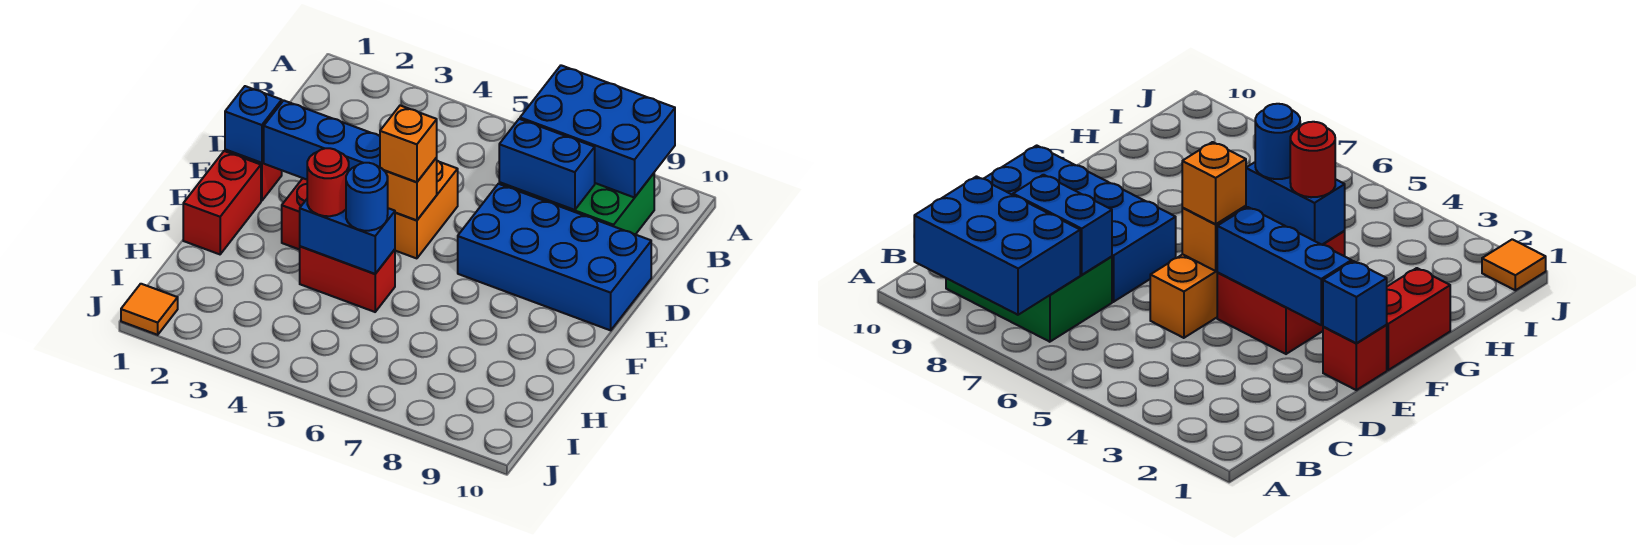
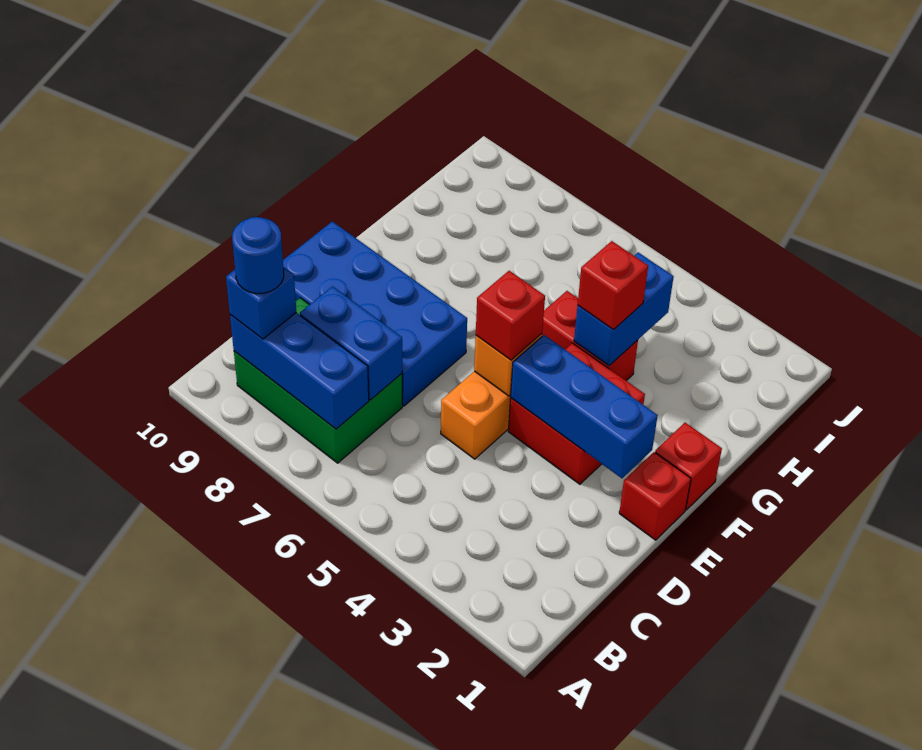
blue 2x3 brick [520,65,675,198] -> blue 1x3 brick [230,313,369,429]
blue 1x1 brick [225,86,282,163] -> blue 1x1 brick moved to [226,267,296,339]
orange 1x1 brick [380,106,437,182] -> red 1x1 brick [476,271,545,360]
red 1x2 brick [183,151,261,254] -> red 1x1 brick [655,423,722,510]
blue 1x2 brick [300,199,395,274] -> blue 1x2 brick turned to [574,252,674,366]
red 1x1 round brick [307,148,349,216] -> red 1x1 brick [578,241,648,329]
blue 1x1 round brick [346,163,388,231] -> blue 1x1 round brick moved to [232,217,284,294]
orange 1x1 tile [121,284,178,335] -> none

